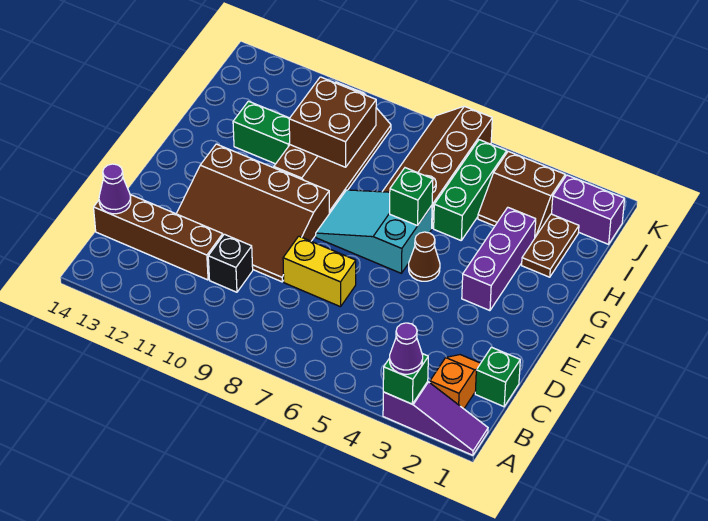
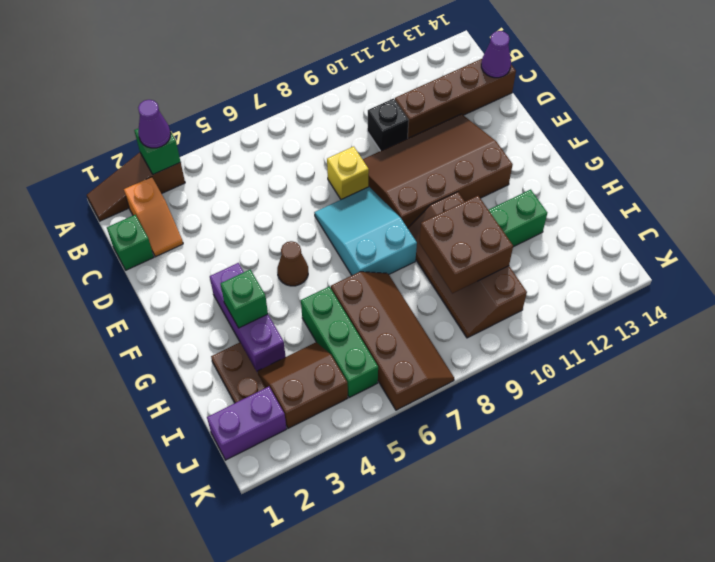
purple 1x3 slope [383,382,488,455] -> brown 1x3 slope [87,153,185,221]
yellow 1x2 brick [283,236,356,307] -> yellow 1x1 brick [327,146,369,199]
cyan 2x3 slope [316,190,432,273] -> cyan 2x3 slope turned to [314,187,417,275]
green 1x1 brick [390,168,433,226] -> green 1x1 brick moved to [221,269,268,328]

